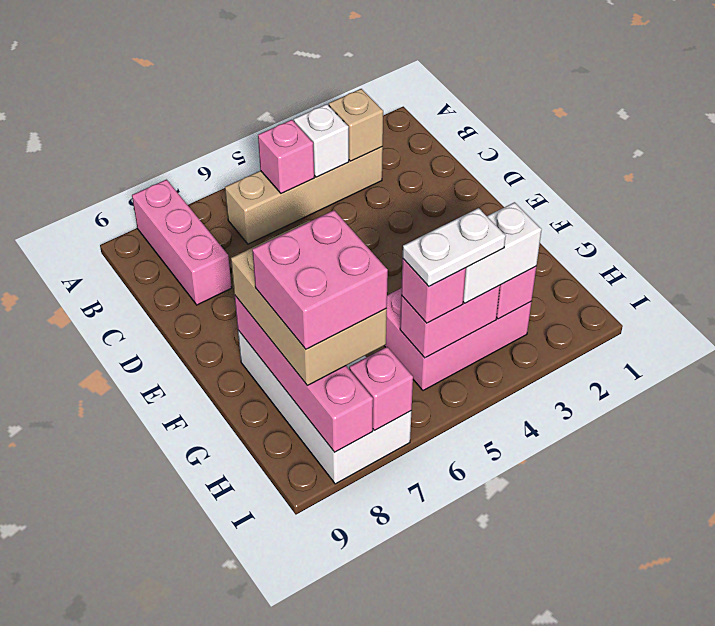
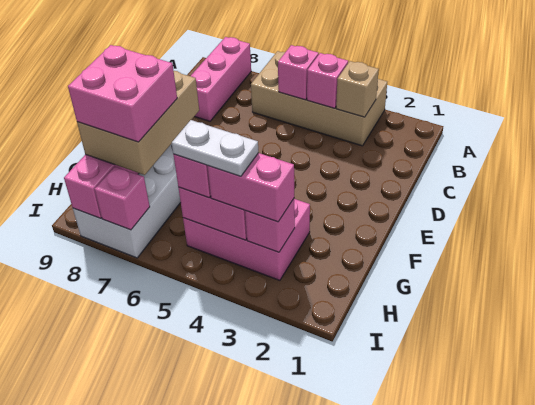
tan 1x4 brick [225,147,383,244] -> tan 2x4 brick [251,51,387,146]
white 1x1 brick [294,104,349,177] -> pink 1x1 brick [307,53,348,108]
white 1x2 brick [463,202,542,303] -> pink 1x2 brick [208,153,294,222]

